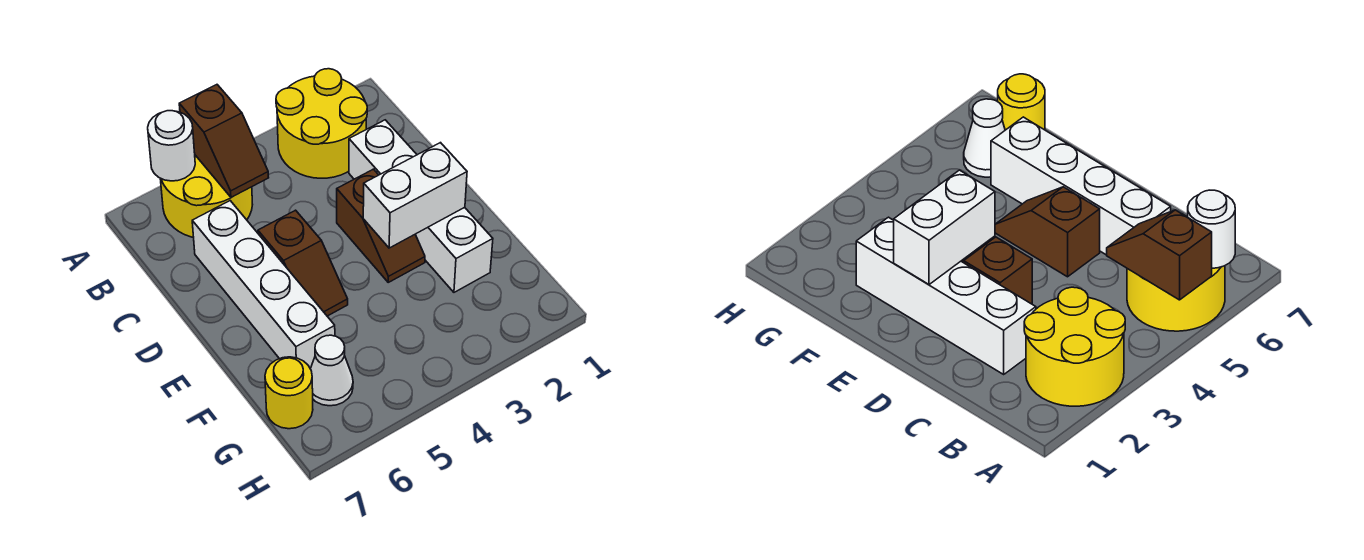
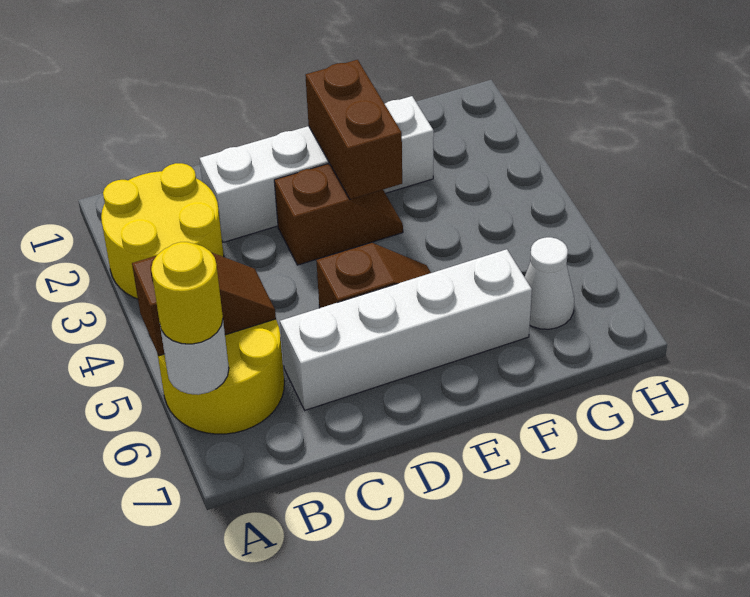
white 1x2 brick [363,143,467,248] -> brown 1x2 brick [305,60,402,199]
yellow 1x1 round brick [265,357,313,429] -> yellow 1x1 round brick moved to [151,242,223,344]

